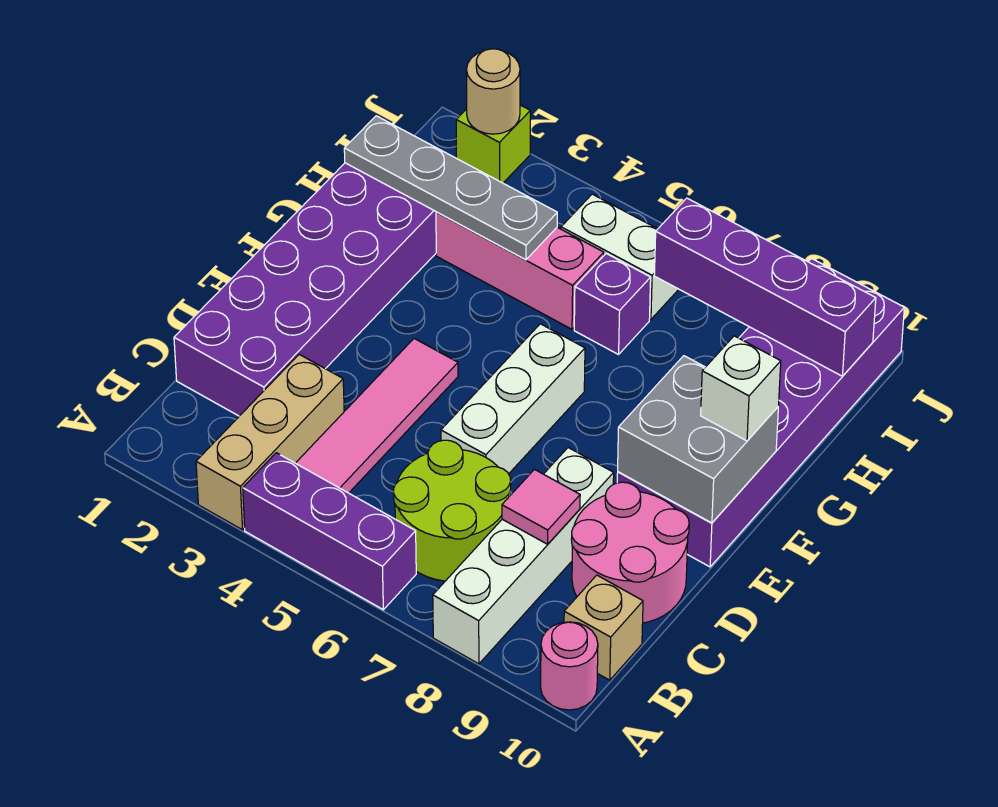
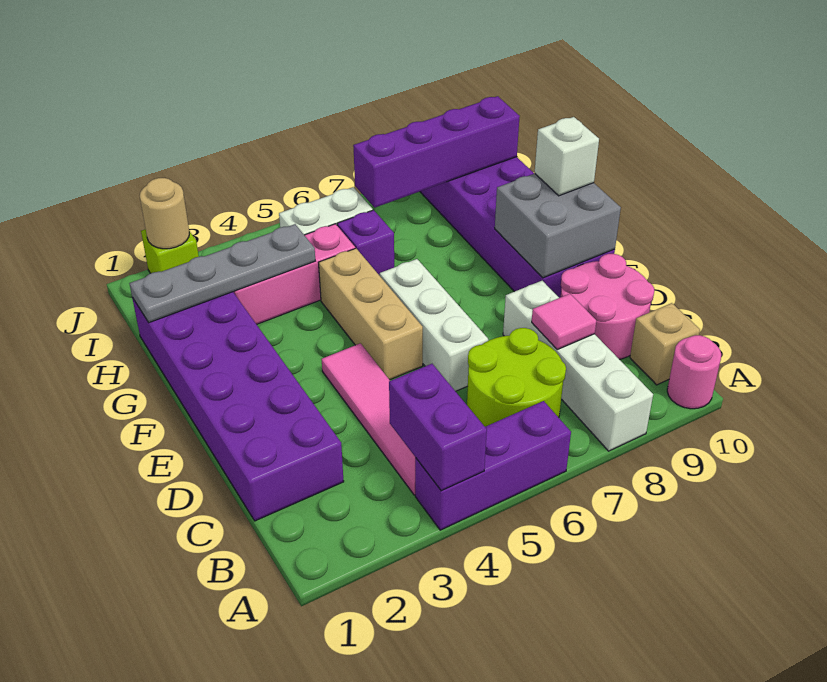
tan 1x3 brick [196,354,344,530] -> tan 1x3 brick moved to [318,248,423,380]
none -> purple 1x2 brick [389,364,487,491]

